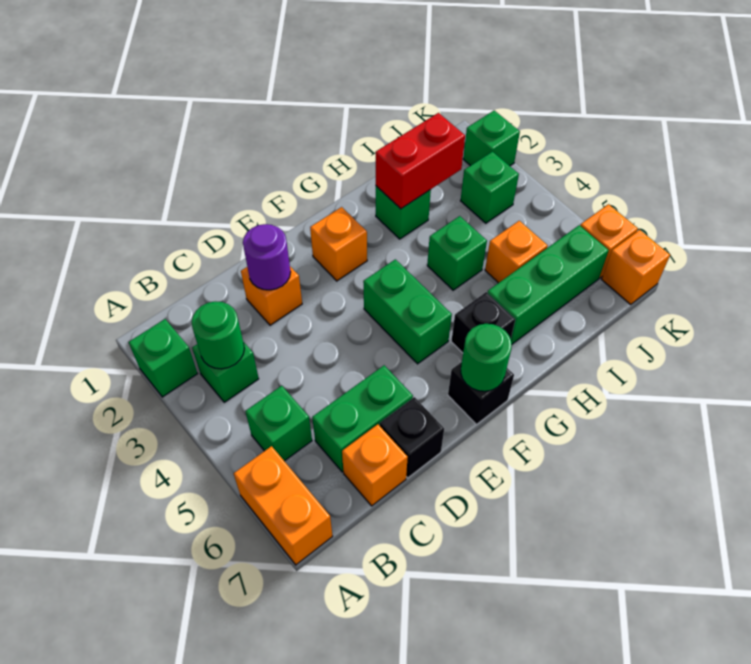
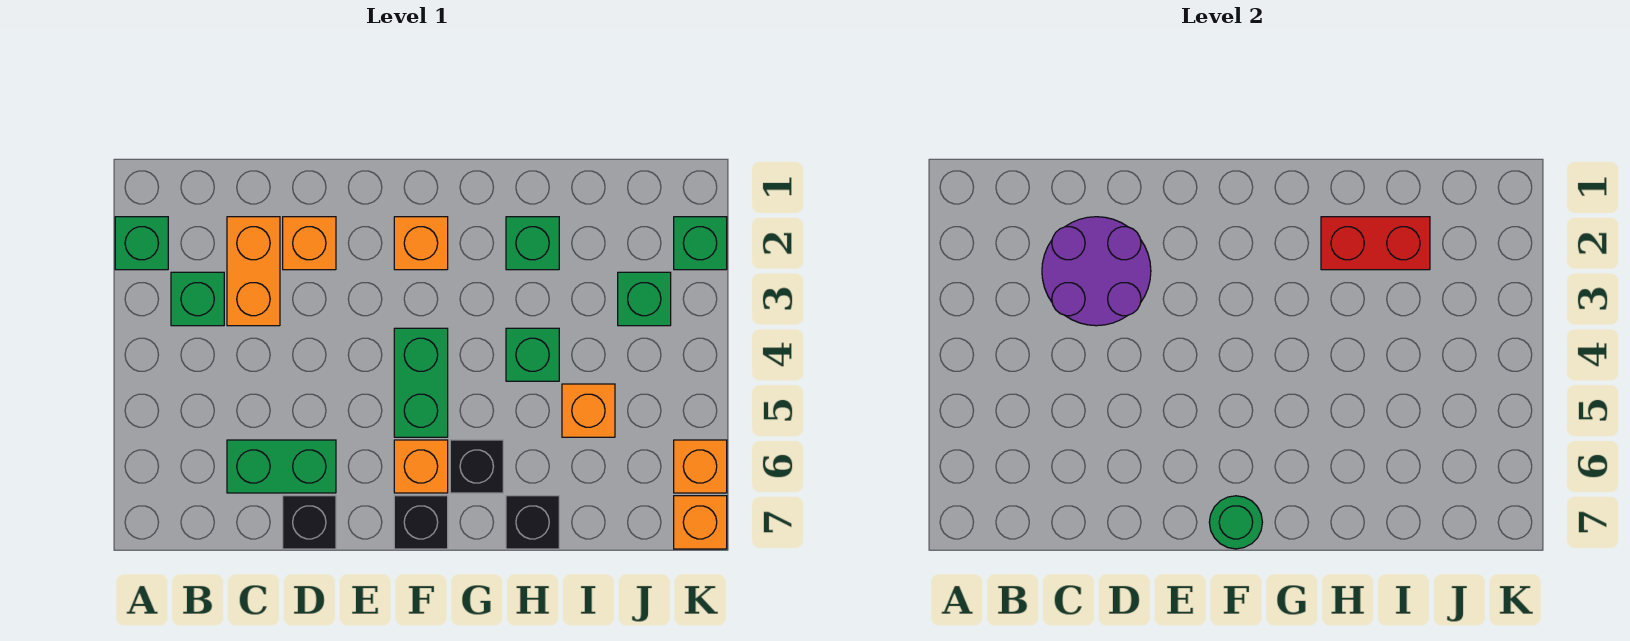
orange 1x2 brick [234,446,333,565] -> orange 1x2 brick moved to [227,217,280,326]
green 1x1 round brick [192,301,244,369] -> none
green 1x1 brick [245,386,312,461] -> none
orange 1x1 brick [342,424,408,506] -> orange 1x1 brick moved to [394,440,448,493]
purple 1x1 round brick [243,224,291,290] -> purple 2x2 round brick [1042,217,1151,326]
green 1x3 brick [488,225,609,344] -> none
none -> black 1x1 brick [506,496,559,549]

